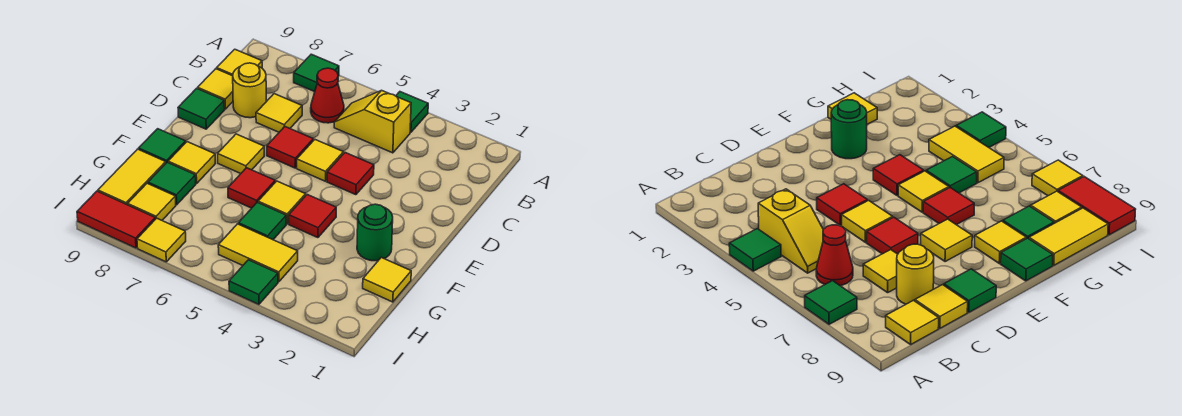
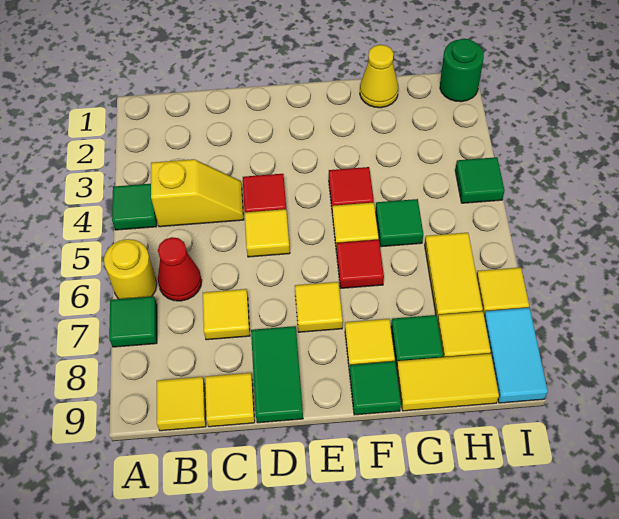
yellow 1x2 slope [334,90,411,153] -> yellow 1x2 slope turned to [151,159,244,227]
yellow 1x1 round brick [233,63,266,118] -> yellow 1x1 round brick moved to [104,239,157,299]
red 1x1 tile [267,127,313,168] -> none
green 1x1 tile [178,88,225,129] -> green 1x2 tile [251,326,303,423]
green 1x1 round brick [357,204,393,261] -> green 1x1 round brick moved to [440,39,484,102]
yellow 1x1 tile [363,257,411,302] -> yellow 1x1 cone [360,45,398,108]
yellow 1x2 tile [218,224,298,282] -> yellow 1x2 tile moved to [425,233,483,321]
red 1x2 tile [77,191,155,248] -> cyan 1x2 tile [484,308,548,403]

